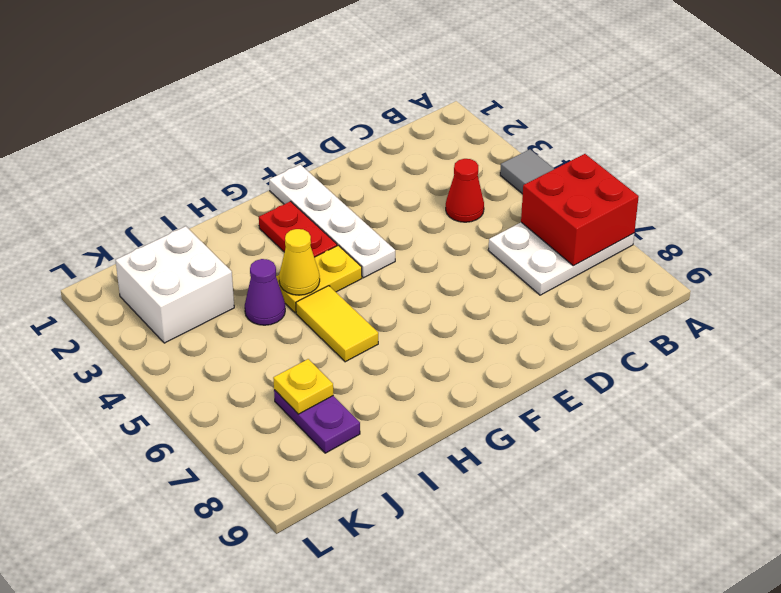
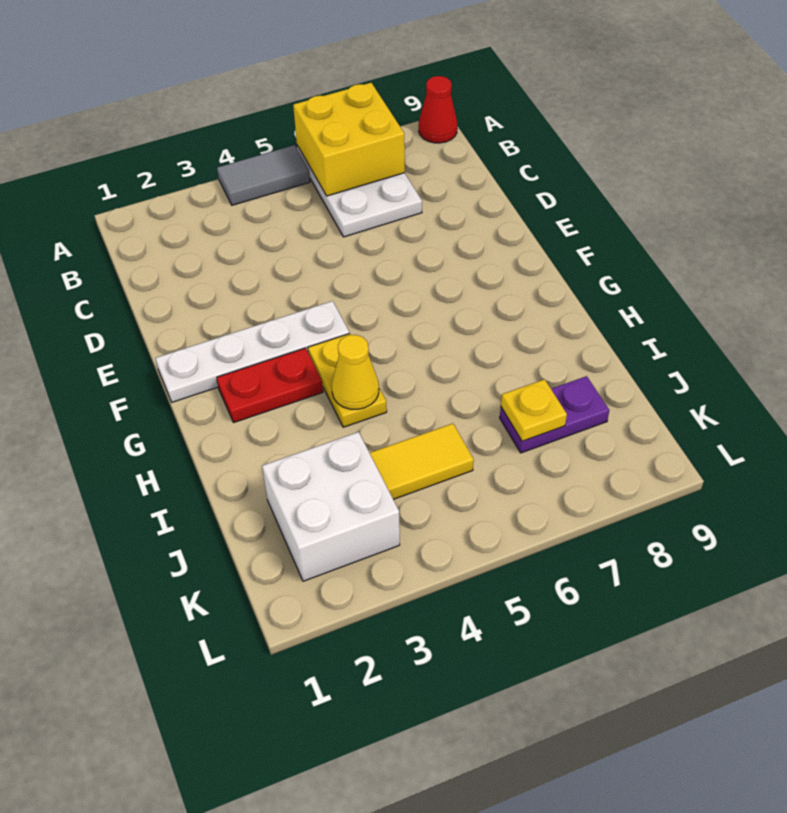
red 2x2 brick [521,154,639,266] -> yellow 2x2 brick [293,83,405,196]
red 1x1 cone [446,159,484,222] -> red 1x1 cone moved to [419,76,457,143]
yellow 1x2 tile [296,286,378,362] -> yellow 1x2 tile moved to [370,423,474,499]
purple 1x1 cone [245,259,285,325] -> none

